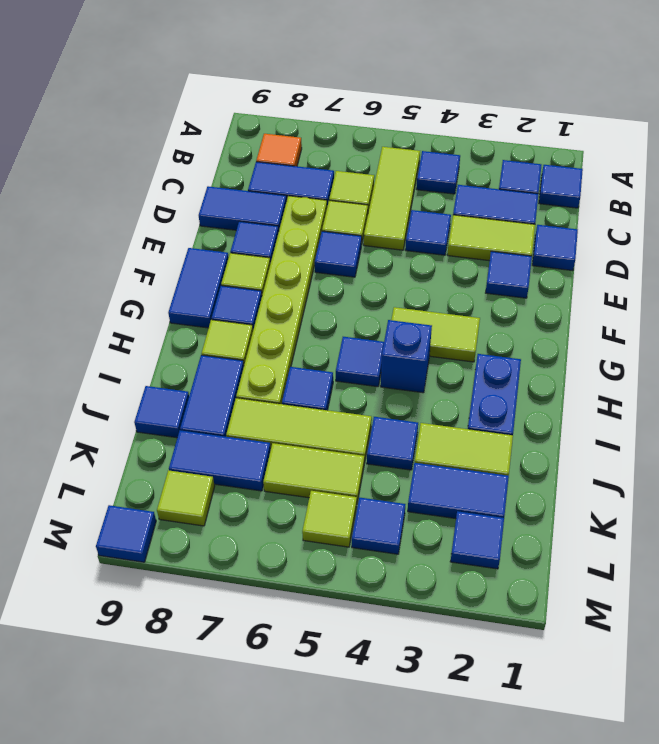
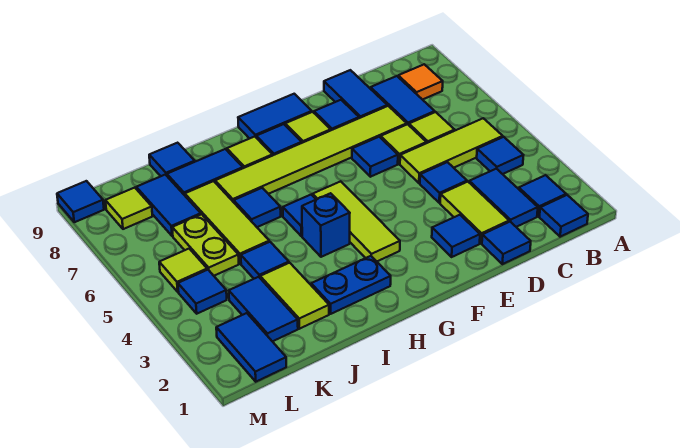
lime 1x6 plate [236,196,327,404] -> lime 1x6 tile [215,106,407,202]
lime 1x2 tile [391,307,480,362] -> lime 1x3 tile [313,181,400,261]
lime 1x2 tile [263,443,364,502] -> lime 1x2 plate [172,214,239,276]
blue 1x1 tile [450,511,504,569] -> blue 1x2 tile [216,313,286,382]

